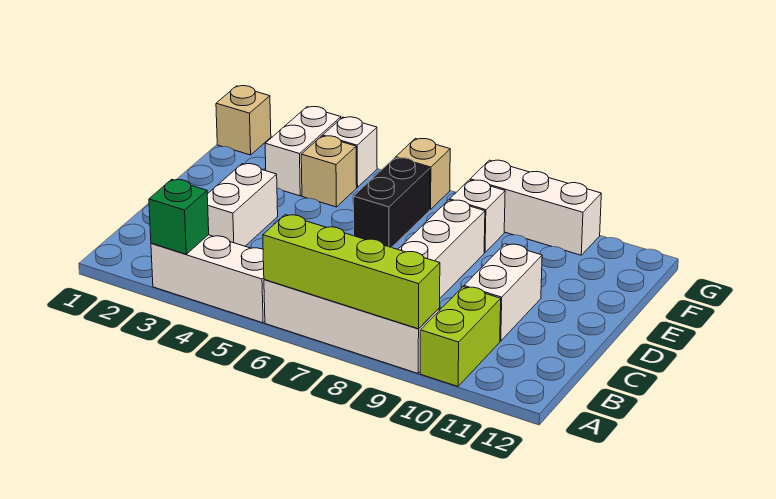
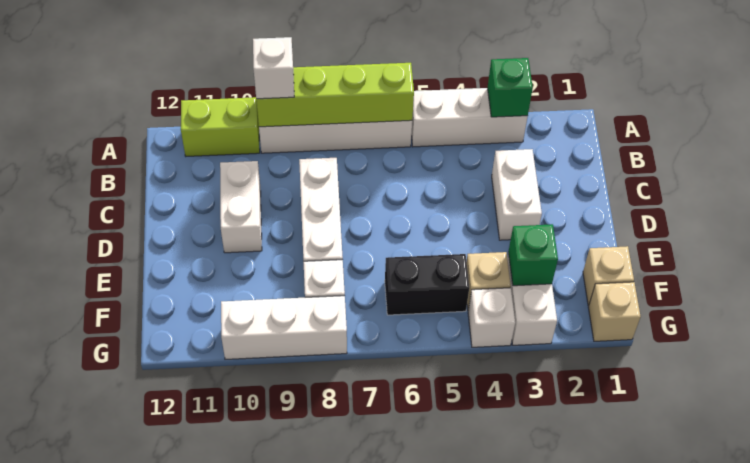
none -> white 1x1 brick [253,37,294,99]
lime 1x2 brick [420,287,501,386] -> lime 1x2 brick turned to [181,97,260,156]
black 1x2 brick [353,158,430,248] -> black 1x2 brick turned to [385,254,469,315]
none -> green 1x1 brick [508,224,558,286]
tan 1x1 brick [396,139,450,210] -> tan 1x1 brick moved to [583,246,634,306]

